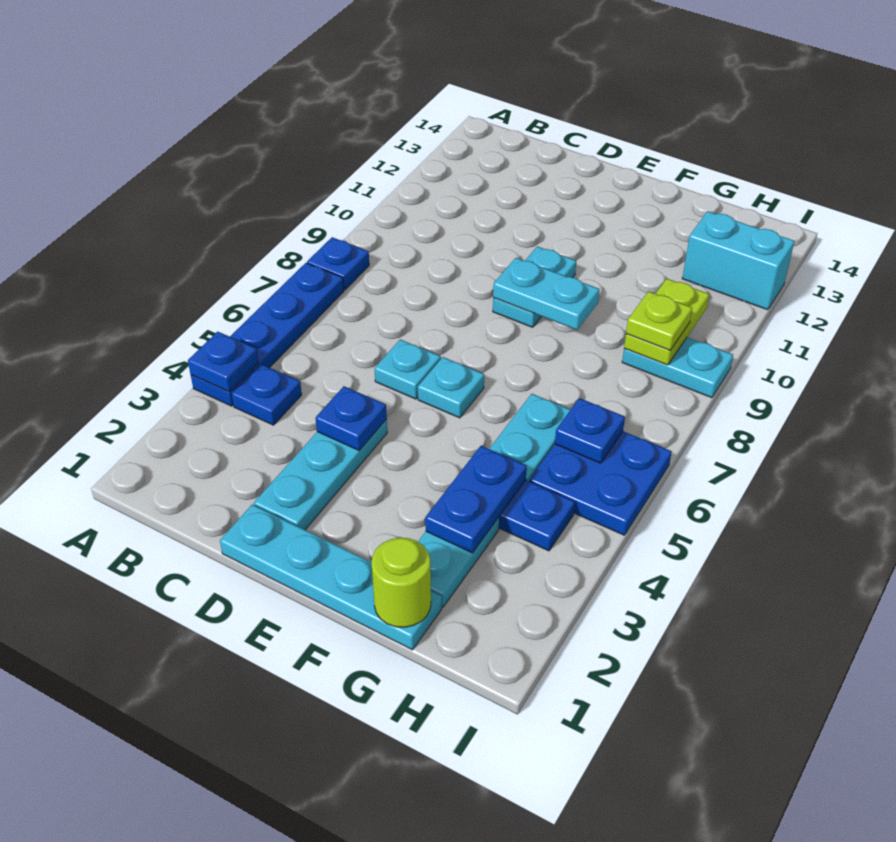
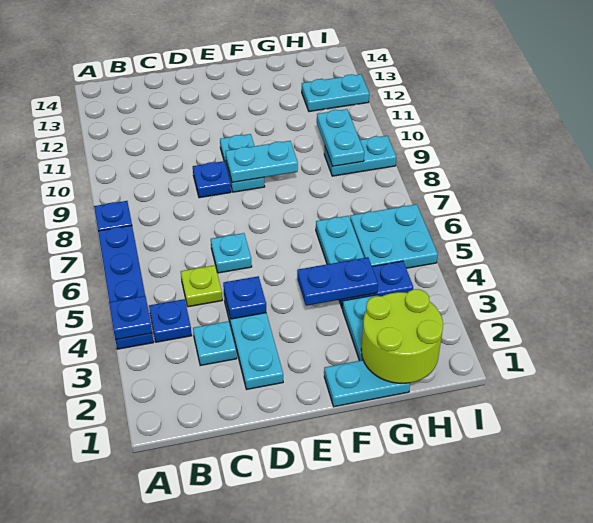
cyan 1x4 plate [220,504,442,650] -> cyan 1x2 plate [324,360,410,407]
cyan 1x1 plate [418,357,484,418] -> cyan 1x1 plate moved to [193,321,237,366]
lime 1x1 round brick [371,538,431,627] -> lime 2x2 round brick [361,289,443,383]
blue 1x2 plate [425,446,527,553] -> blue 1x2 plate turned to [297,257,378,306]
blue 2x2 plate [529,431,672,535] -> cyan 2x2 plate [350,204,438,268]
blue 1x1 plate [555,398,625,463] -> blue 1x1 plate moved to [193,161,231,198]
lime 1x2 plate [624,279,709,365] -> cyan 1x2 plate [317,109,364,166]
lime 1x1 plate [626,292,692,350] -> lime 1x1 plate moved to [181,265,222,307]
cyan 1x2 brick [682,211,794,310] -> cyan 1x2 plate [302,74,369,112]

